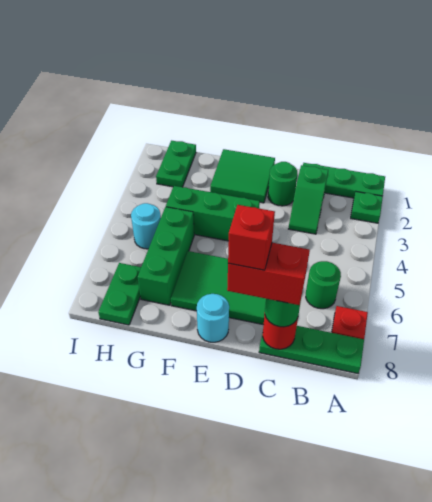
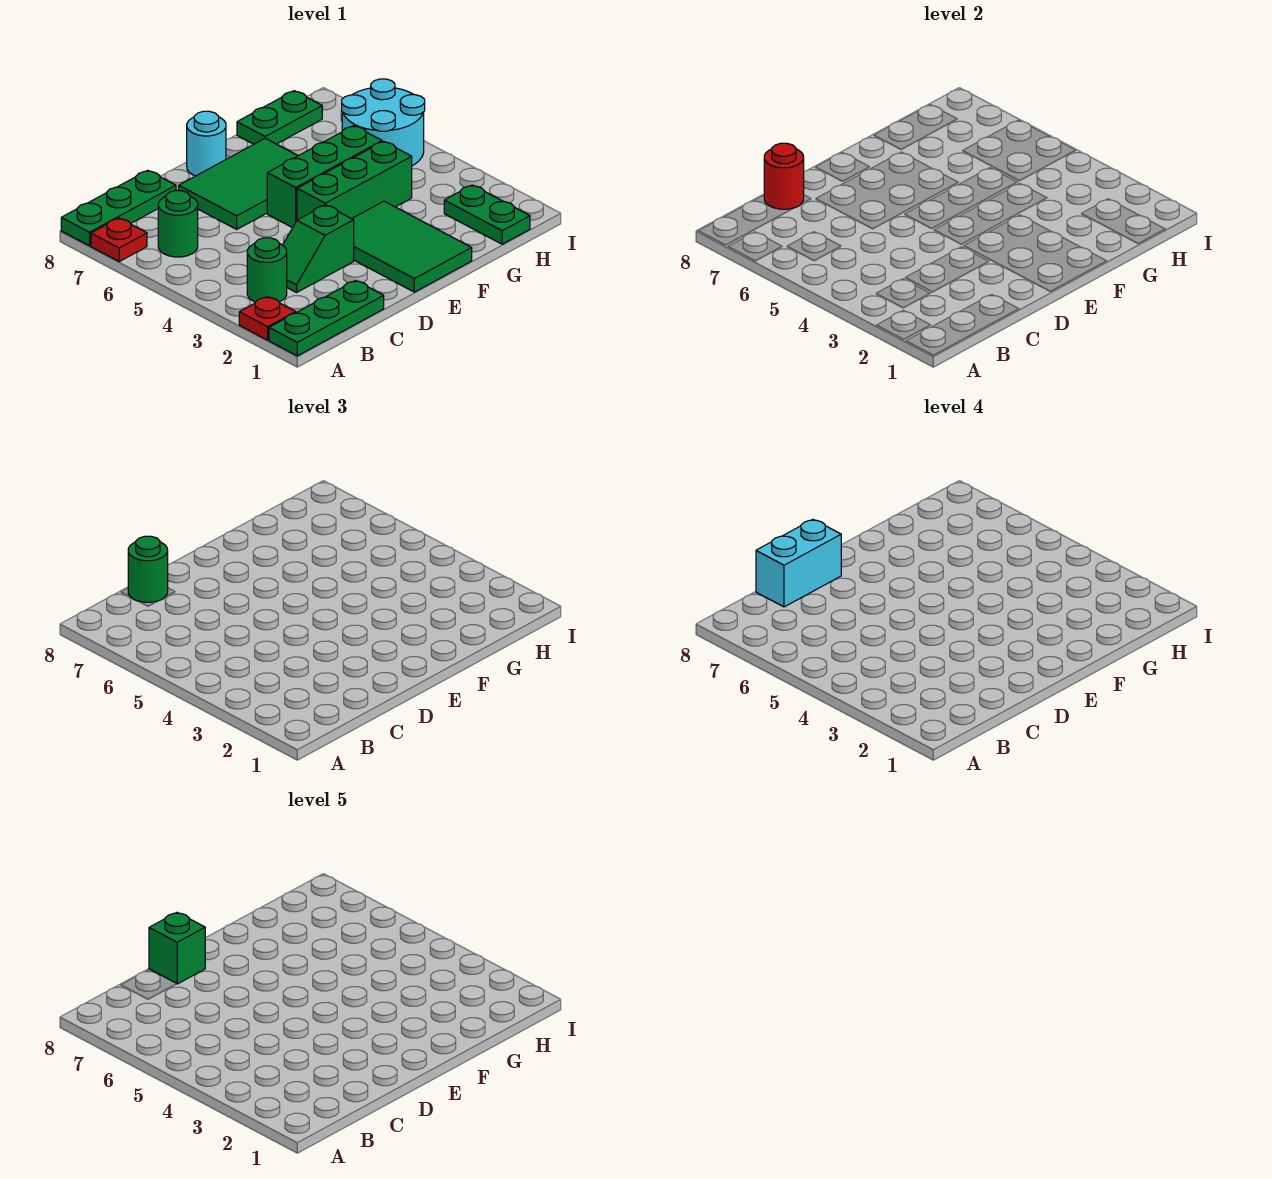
green 1x1 plate [351,192,383,223] -> red 1x1 plate [239,297,296,340]
green 1x2 slope [289,165,328,234] -> green 1x2 slope turned to [283,205,354,293]
red 1x2 brick [227,243,310,305] -> cyan 1x2 brick [756,519,841,607]
green 1x1 round brick [268,162,297,206] -> green 1x1 round brick moved to [247,238,287,302]
red 1x1 brick [228,205,275,270] -> green 1x1 brick [149,912,205,984]
green 2x2 tile [210,149,275,203] -> green 2x3 tile [352,201,472,292]
green 1x3 brick [138,207,194,305] -> green 1x3 brick turned to [267,126,382,228]
cyan 1x1 round brick [131,203,161,249] -> cyan 2x2 round brick [342,79,425,166]
green 1x2 plate [98,263,141,325] -> green 1x2 plate turned to [237,91,322,144]

